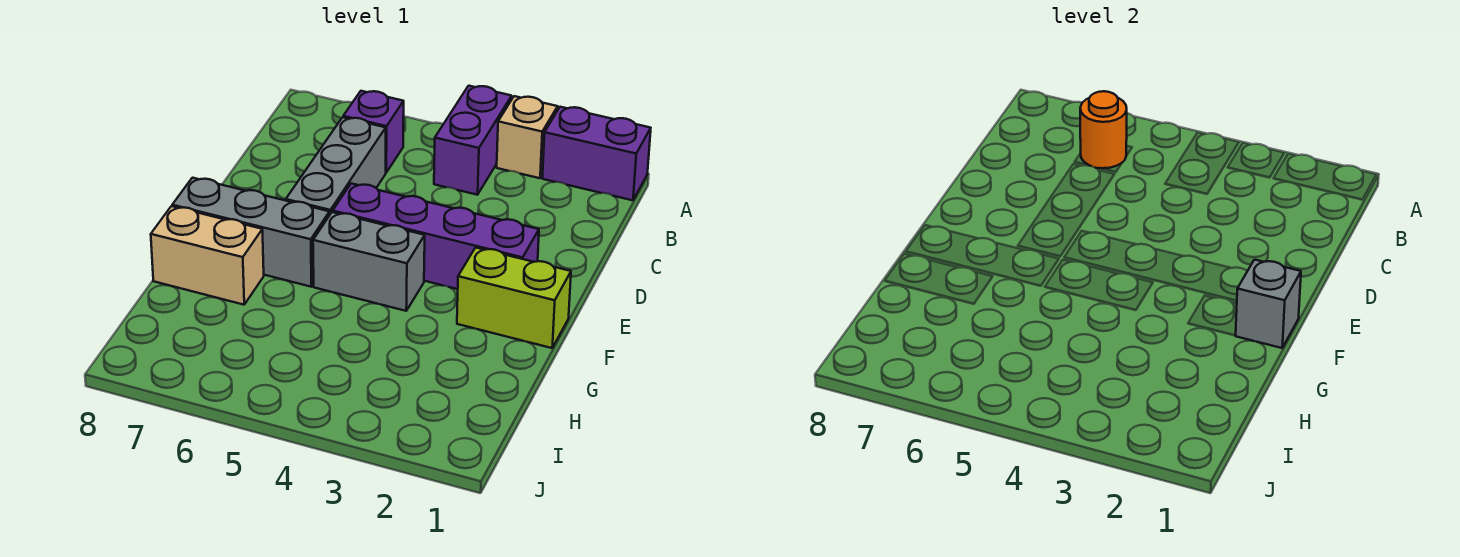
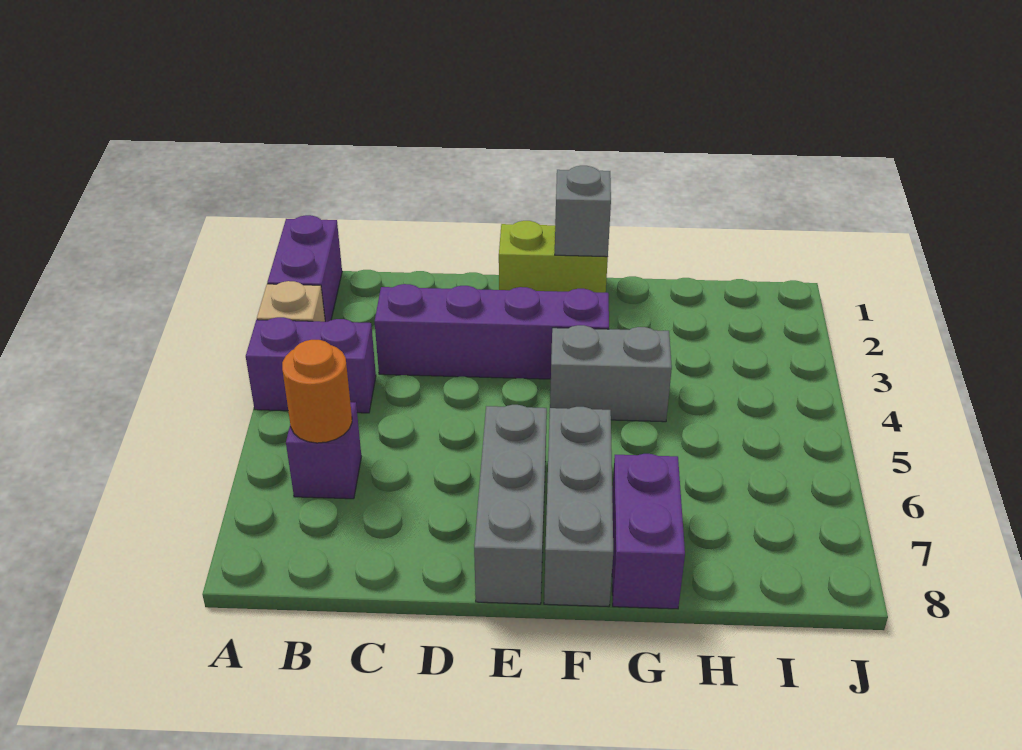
grey 1x3 brick [286,117,386,214] -> grey 1x3 brick turned to [474,405,547,604]
purple 1x4 brick [333,183,539,289] -> purple 1x4 brick turned to [375,284,609,379]
lime 1x2 brick [457,248,571,348] -> lime 1x2 brick turned to [499,221,608,293]
grey 1x2 brick [313,212,425,311] -> grey 1x2 brick turned to [550,325,672,422]
tan 1x2 brick [151,206,264,305] -> purple 1x2 brick [612,454,685,609]

